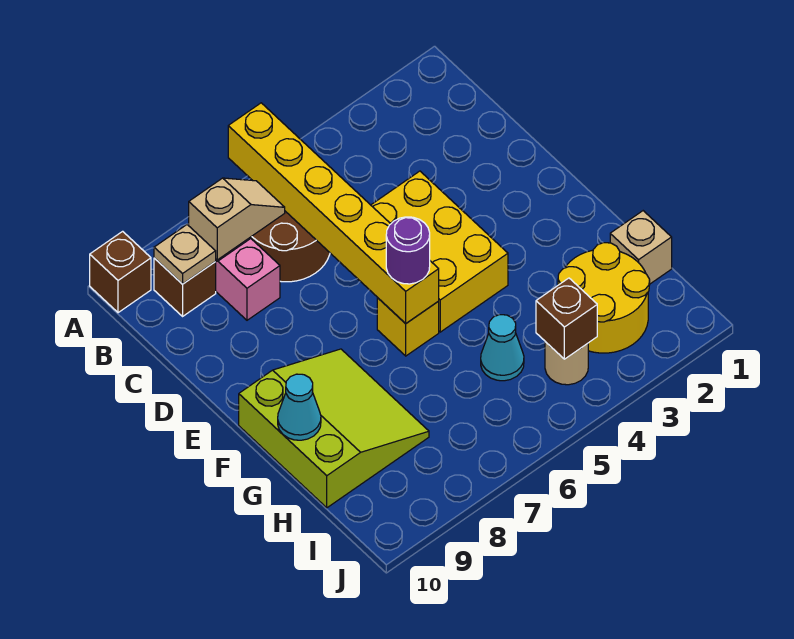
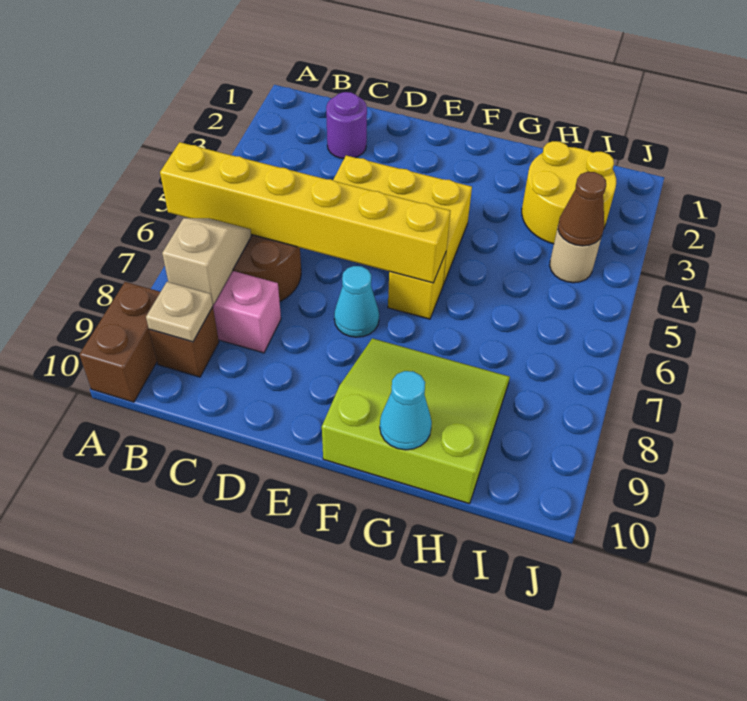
brown 1x1 brick [90,231,151,313] -> brown 1x2 brick [79,282,160,402]
purple 1x1 round brick [386,217,430,284] -> purple 1x1 round brick moved to [326,92,367,159]
tan 1x1 brick [610,211,672,284] -> none
cyan 1x1 cone [481,315,524,381] -> cyan 1x1 cone moved to [334,266,379,337]
brown 1x1 brick [536,278,597,359] -> brown 1x1 cone [558,172,606,246]

